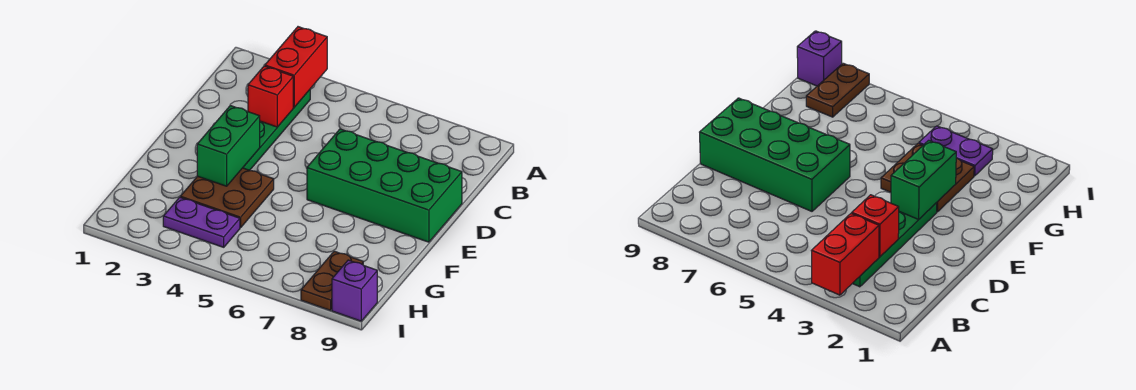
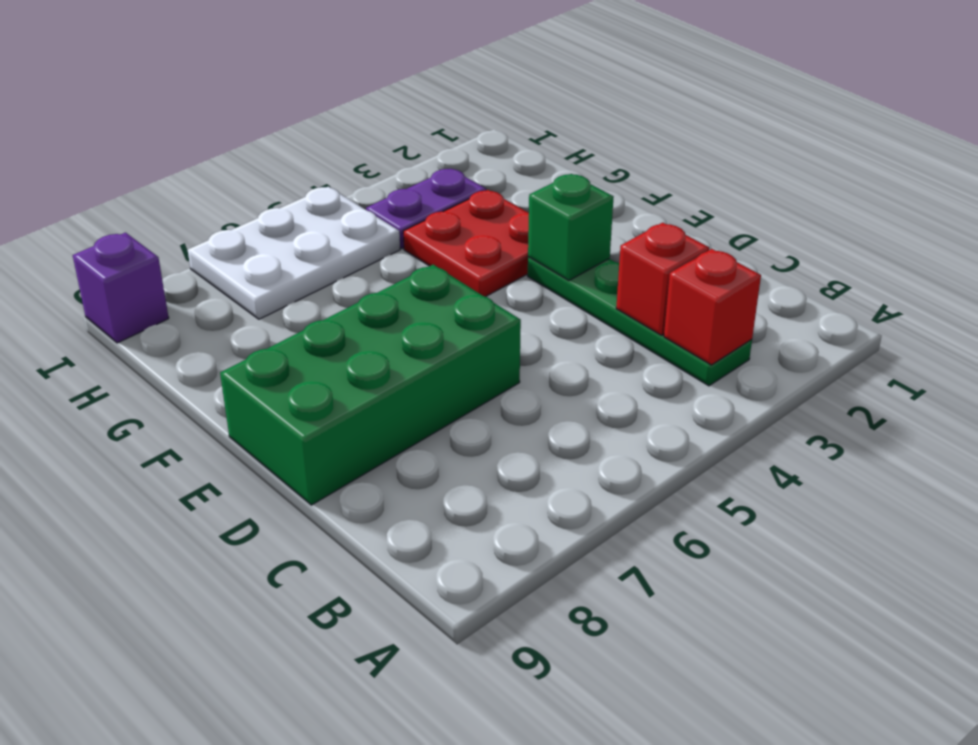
red 1x2 brick [265,27,327,107] -> red 1x1 brick [664,249,761,365]
green 1x2 brick [197,106,260,186] -> green 1x1 brick [528,174,613,280]
brown 2x2 plate [180,168,274,228] -> red 2x2 plate [403,190,529,297]
none -> white 2x3 plate [188,187,400,319]
brown 1x2 plate [301,251,363,310] -> none

